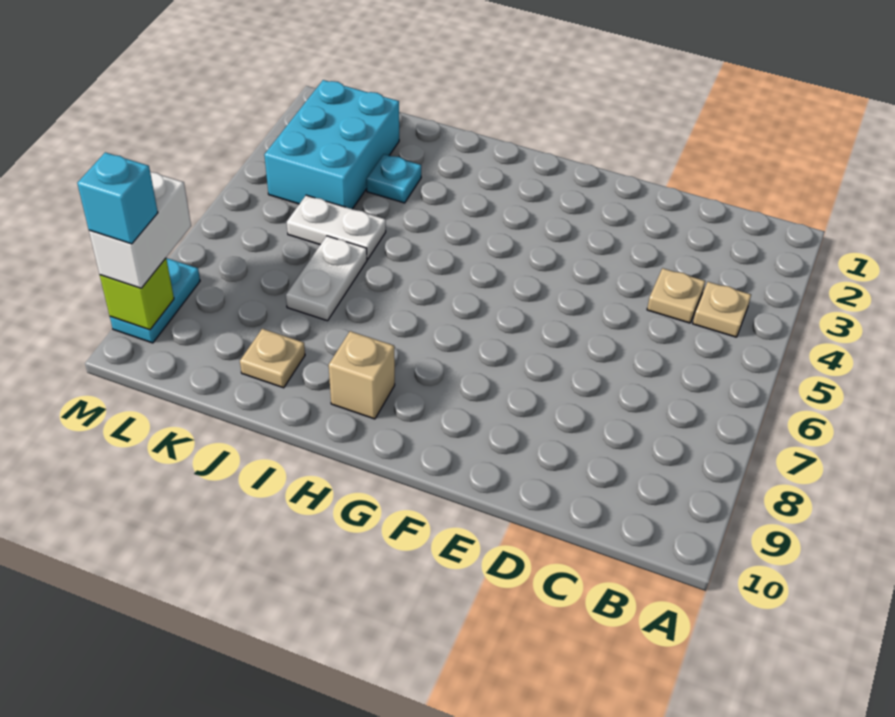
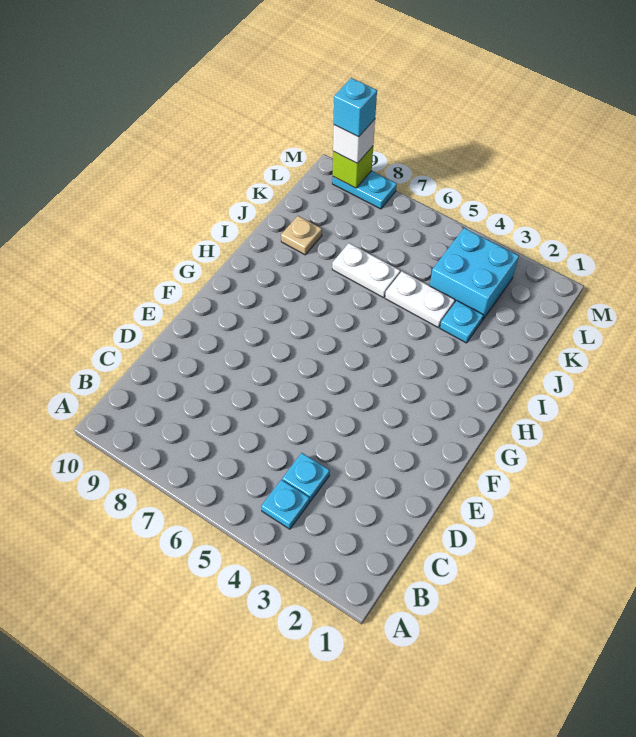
tan 1x1 plate [693,282,751,337] -> cyan 1x1 plate [261,480,310,529]
tan 1x1 plate [647,268,705,323] -> cyan 1x1 plate [282,453,330,501]
tan 1x1 brick [329,331,395,419] -> none
white 1x2 plate [287,195,386,259] -> white 1x2 plate turned to [385,271,455,327]
cyan 2x3 brick [264,80,399,209] -> cyan 2x2 brick [430,228,519,320]
white 1x2 brick [89,172,191,288] -> white 1x1 brick [333,119,375,163]

